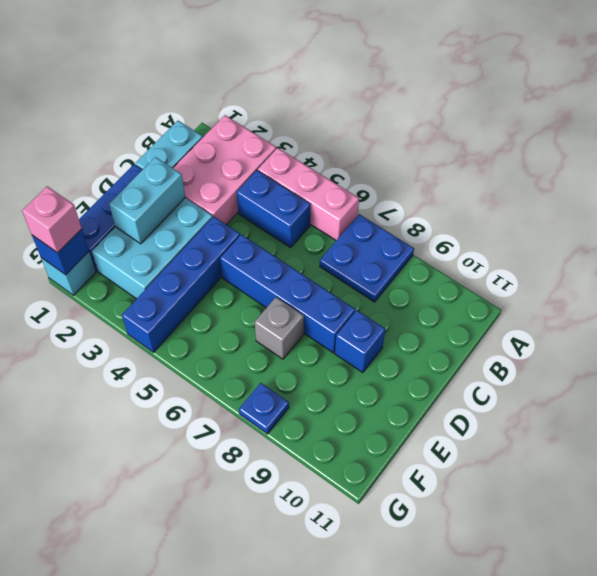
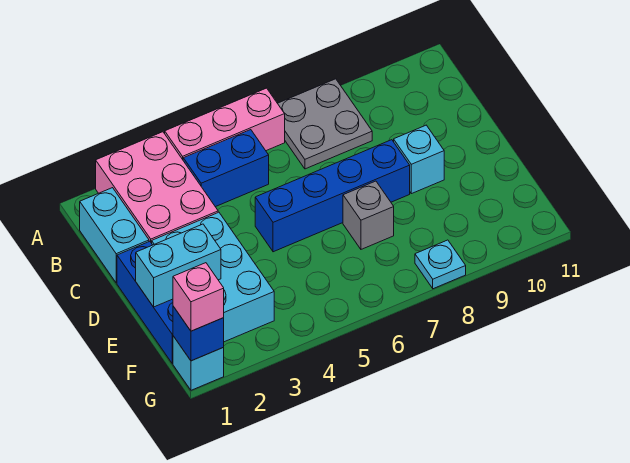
blue 2x2 plate [320,214,414,302] -> grey 2x2 plate [277,79,372,169]
cyan 1x2 brick [109,157,185,244] -> cyan 1x2 brick turned to [136,224,221,307]
blue 1x4 brick [122,217,240,352] -> none
blue 1x1 brick [335,310,386,373] -> cyan 1x1 brick [394,125,444,194]
blue 1x1 plate [239,383,289,434] -> cyan 1x1 plate [415,240,466,289]

